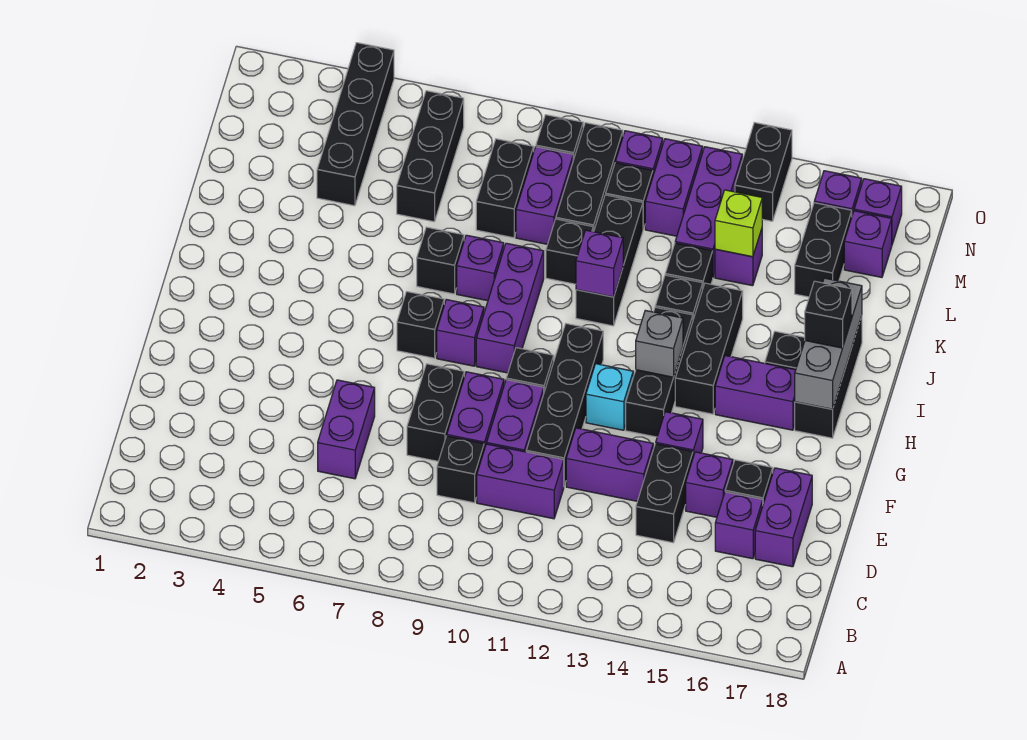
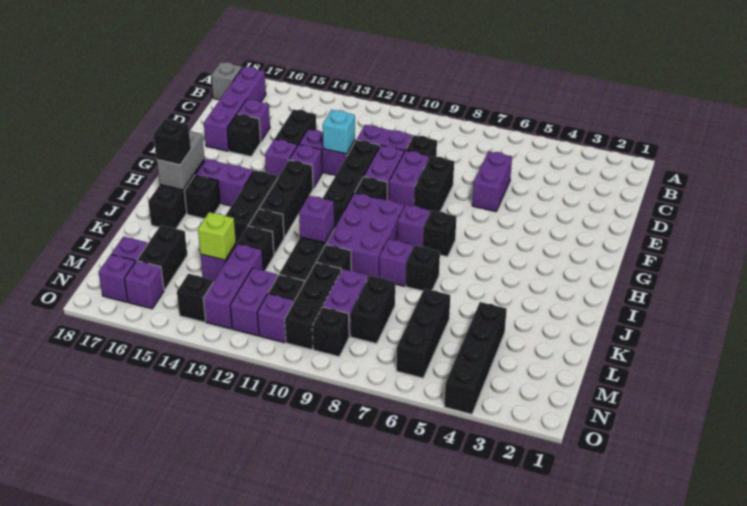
purple 1x2 brick [755,468,812,567] -> purple 1x4 brick [204,67,266,151]
purple 1x1 brick [686,452,733,517] -> purple 1x1 brick moved to [289,145,322,188]
cyan 1x1 brick [586,364,633,430] -> cyan 1x1 brick moved to [323,110,355,154]
purple 1x3 brick [476,243,544,373] -> purple 2x3 brick [326,193,404,277]
grey 1x1 brick [636,310,683,377] -> grey 1x1 brick moved to [211,62,242,100]
grey 1x3 brick [795,278,862,409] -> grey 1x2 brick [157,130,205,190]
black 1x2 brick [735,123,792,221] -> black 1x1 brick [177,274,213,322]

